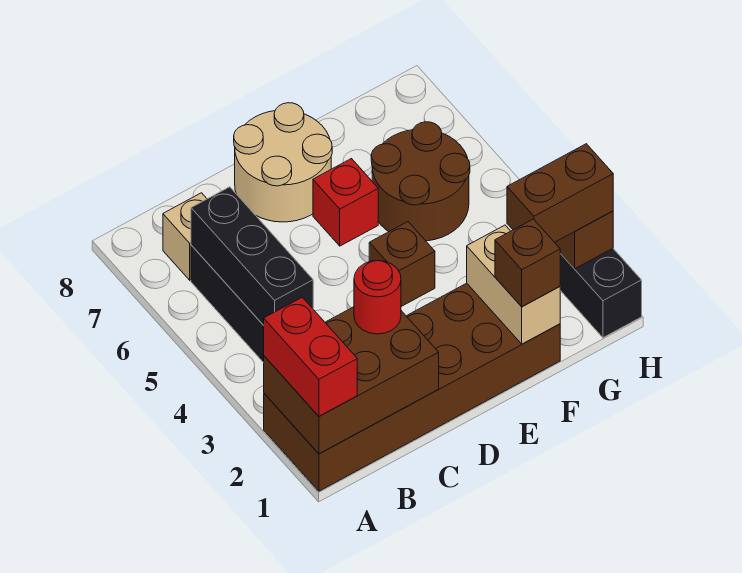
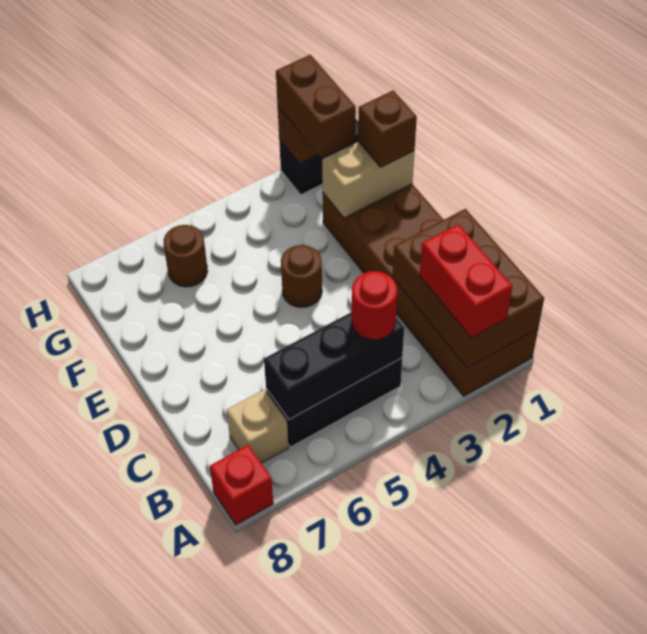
red 1x2 brick [263,297,357,416] -> red 1x2 brick turned to [420,224,512,338]
red 1x1 round brick [354,261,401,334] -> red 1x1 round brick moved to [352,271,398,340]
tan 2x2 round brick [234,103,332,222] -> none
brown 1x1 brick [369,222,435,307] -> brown 1x1 round brick [281,245,322,307]
red 1x1 brick [313,159,378,246] -> red 1x1 brick moved to [210,445,273,525]
brown 2x2 round brick [371,122,470,241] -> brown 1x1 round brick [164,225,208,287]

